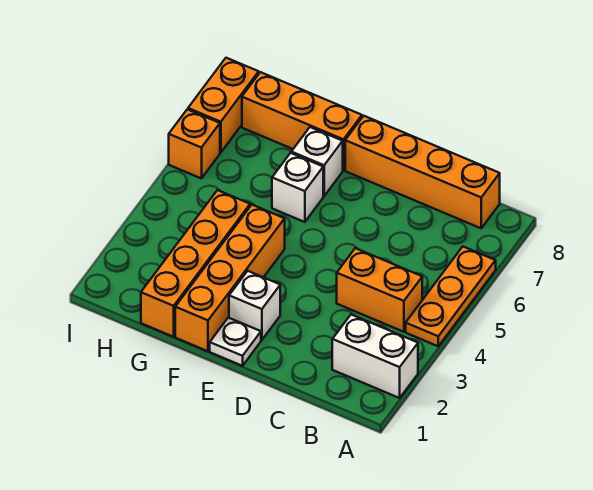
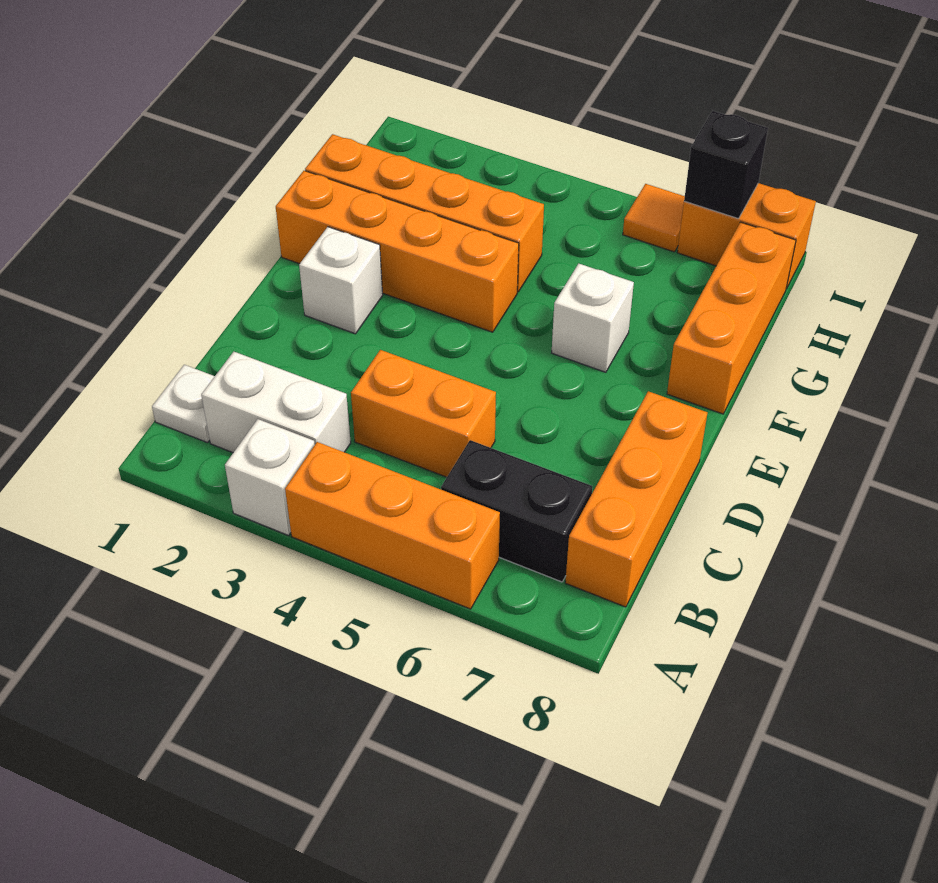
white 1x2 brick [332,315,418,398] -> white 1x2 brick turned to [201,352,351,453]
orange 1x3 plate [406,247,496,346] -> orange 1x3 brick [285,442,500,609]
orange 1x2 brick [337,248,422,332] -> orange 1x2 brick turned to [351,350,496,477]
none -> black 1x2 brick [441,440,593,582]
orange 1x4 brick [345,116,500,228] -> orange 1x3 brick [565,391,707,607]
white 1x1 plate [210,318,261,366] -> white 1x1 plate moved to [152,365,215,443]
white 1x1 brick [291,127,343,196] -> white 1x1 brick moved to [225,419,315,535]
orange 1x1 brick [169,109,220,179] -> orange 1x1 tile [623,184,685,252]
none -> black 1x1 brick [684,111,768,219]

